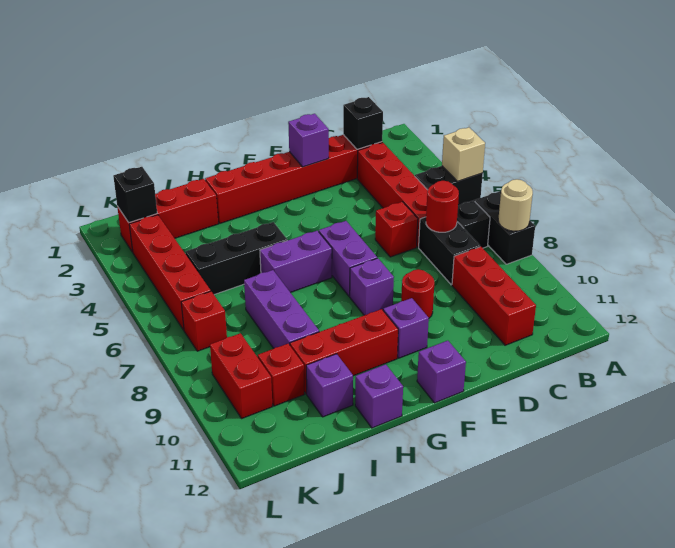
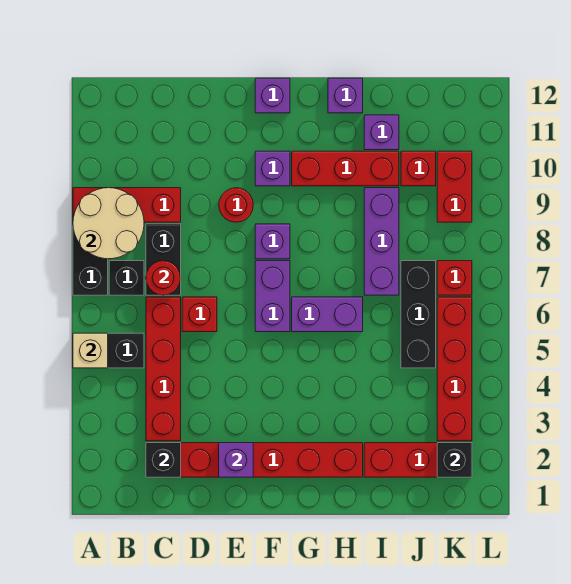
tan 1x1 round brick [498,179,533,231] -> tan 2x2 round brick [73,188,144,259]
red 1x3 brick [452,247,536,345] -> red 1x3 brick turned to [73,188,181,222]
black 1x3 brick [185,222,287,295] -> black 1x3 brick turned to [401,261,436,368]

